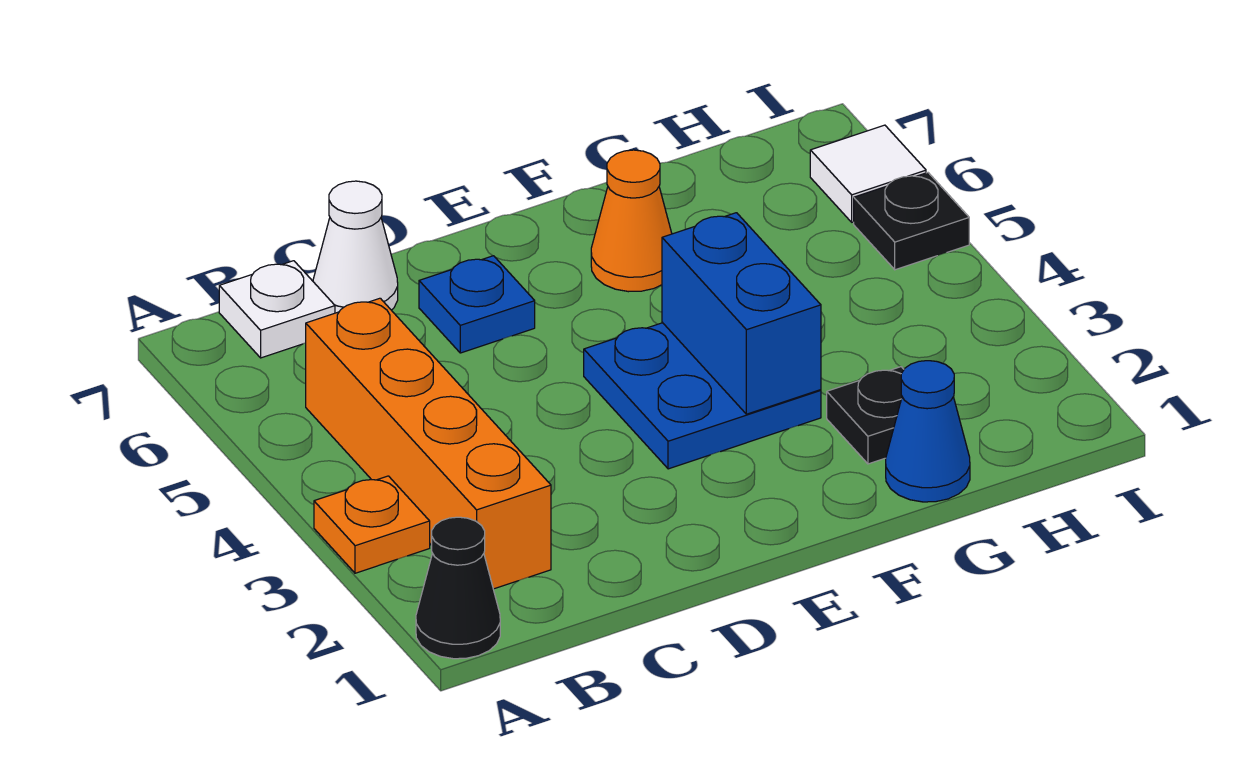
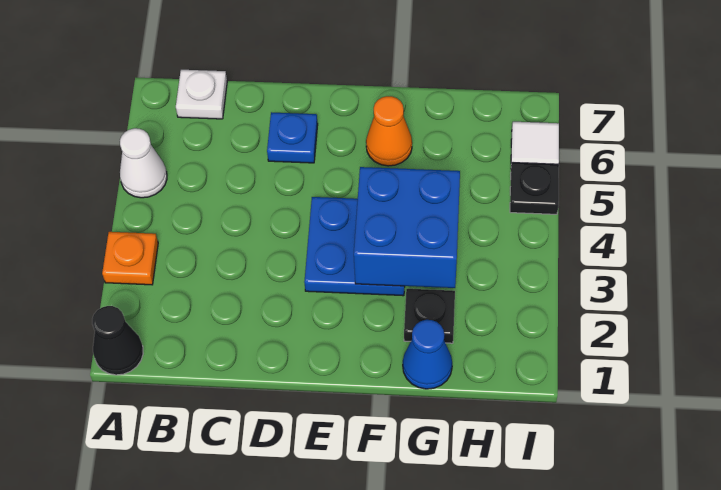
orange 1x4 brick [306,298,551,589] -> none
white 1x1 cone [313,181,398,313] -> white 1x1 cone moved to [120,128,167,198]
blue 1x2 brick [662,213,821,414] -> blue 2x2 brick [354,167,460,288]

